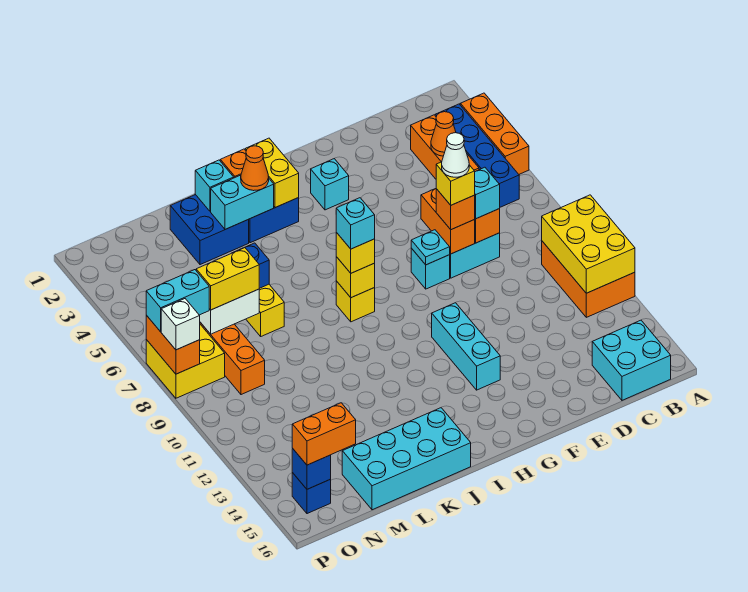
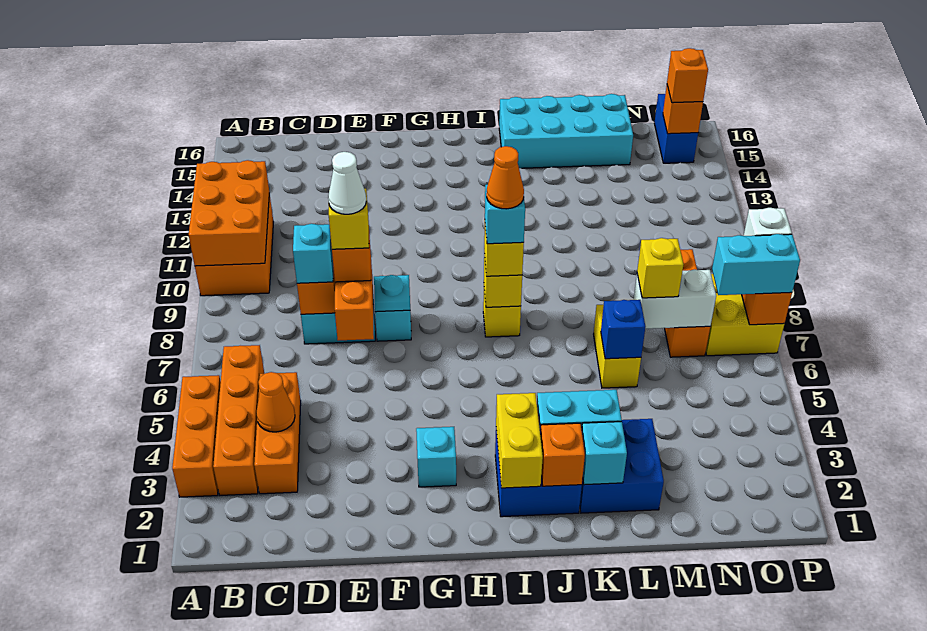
yellow 2x3 brick [542,195,635,293] -> orange 2x3 brick [189,160,269,266]
blue 1x4 brick [435,104,519,207] -> orange 1x4 brick [213,345,264,495]
cyan 2x2 brick [592,320,671,400] -> none
cyan 1x3 brick [432,303,500,390] -> none
orange 1x1 cone [241,146,269,191] -> orange 1x1 cone moved to [486,146,524,209]
yellow 1x2 brick [196,248,259,310] -> yellow 1x1 brick [637,238,684,298]
orange 1x2 brick [292,403,356,465] -> orange 1x1 brick [667,48,708,103]
blue 1x1 brick [292,473,331,514] -> blue 1x2 brick [654,94,698,163]
blue 1x1 brick [292,449,331,489] -> orange 1x1 brick [663,86,703,134]

